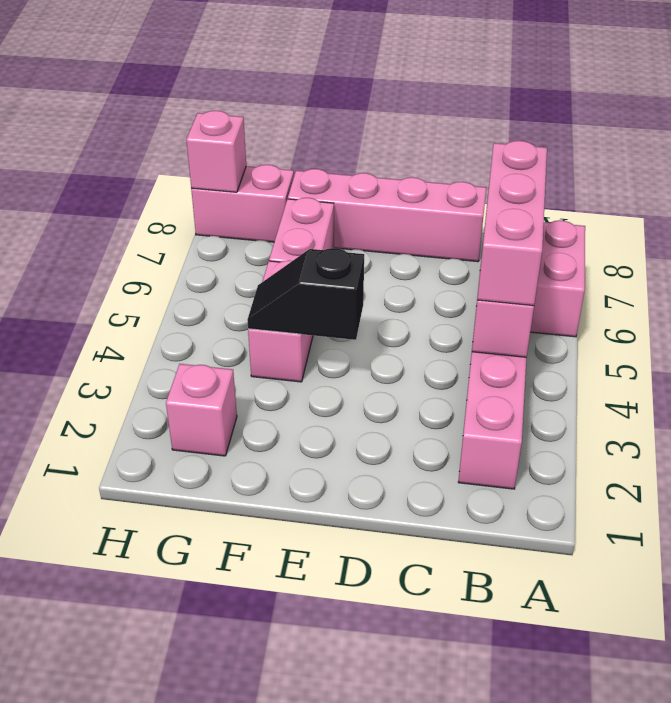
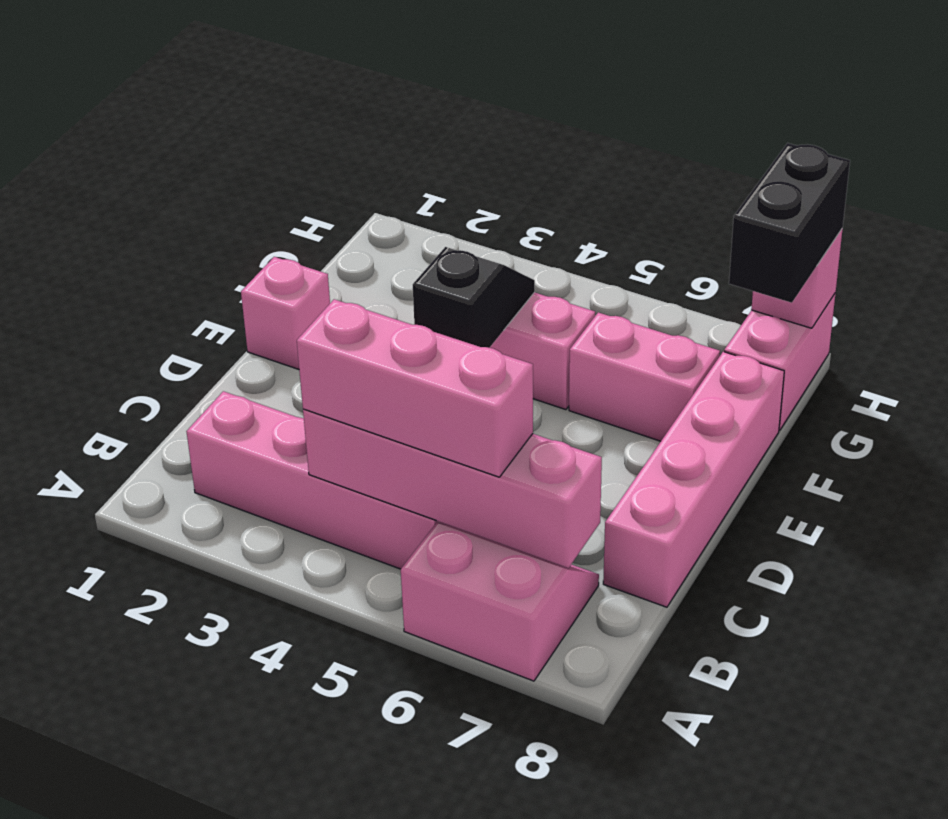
pink 1x1 brick [166,364,237,456] -> pink 1x1 brick moved to [241,257,330,369]
none -> black 1x2 brick [729,143,850,303]

